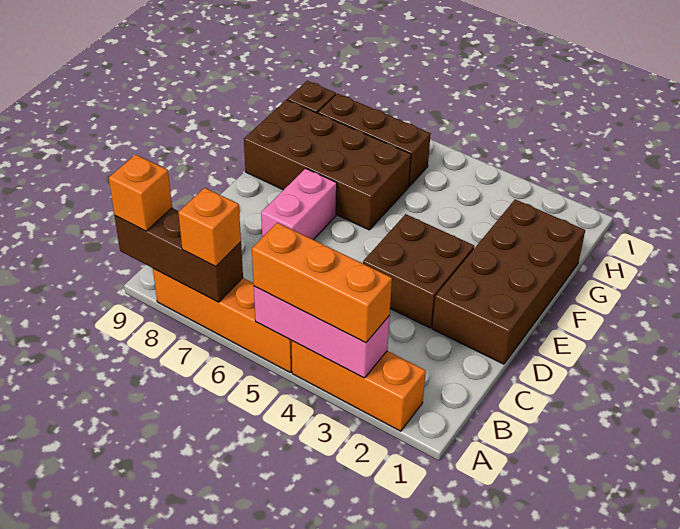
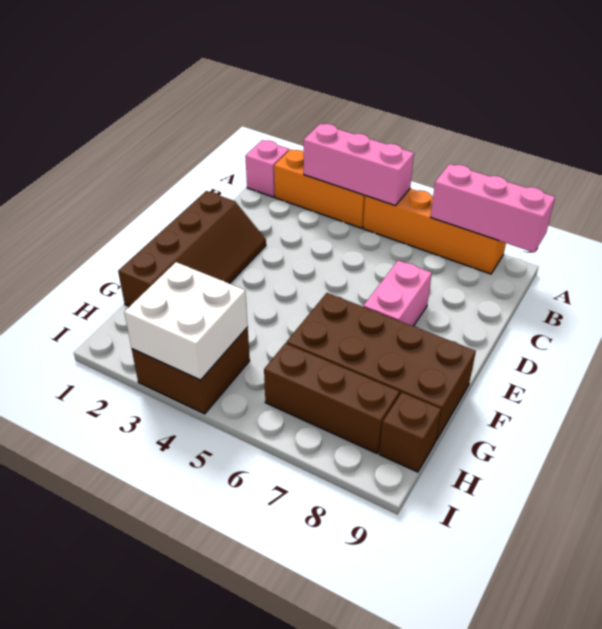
none -> pink 1x1 brick [245,140,289,197]
orange 1x3 brick [252,223,392,343] -> none
brown 1x3 brick [115,208,243,302] -> pink 1x3 brick [431,164,555,252]
orange 1x1 brick [178,188,241,266] -> none
orange 1x1 brick [109,154,172,231] -> none
brown 2x4 brick [432,199,585,364] -> brown 2x4 slope [118,191,266,307]
brown 2x2 brick [363,214,474,328] -> brown 2x2 brick moved to [132,327,250,414]
none -> white 2x2 brick [124,262,248,380]

